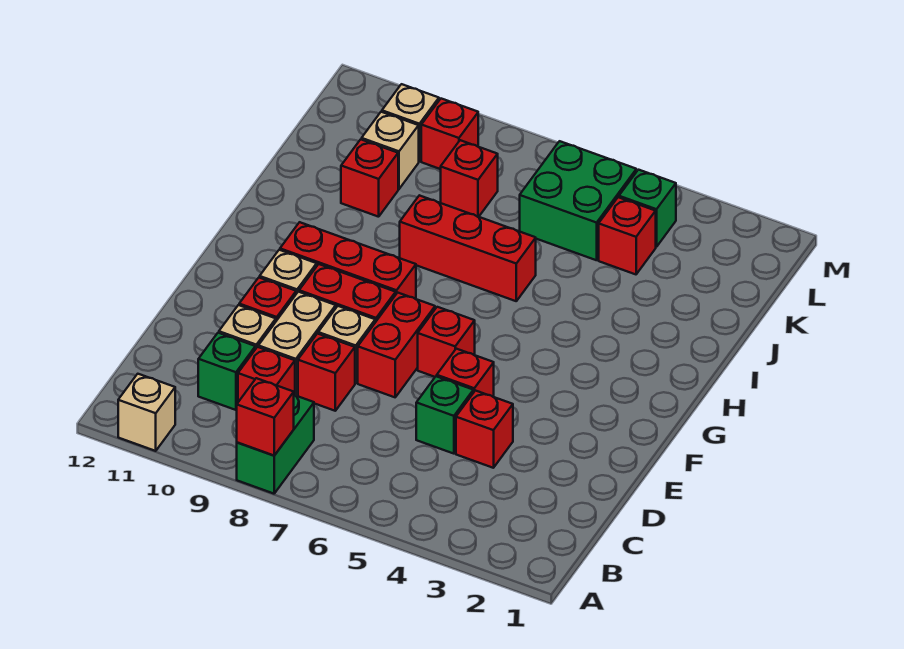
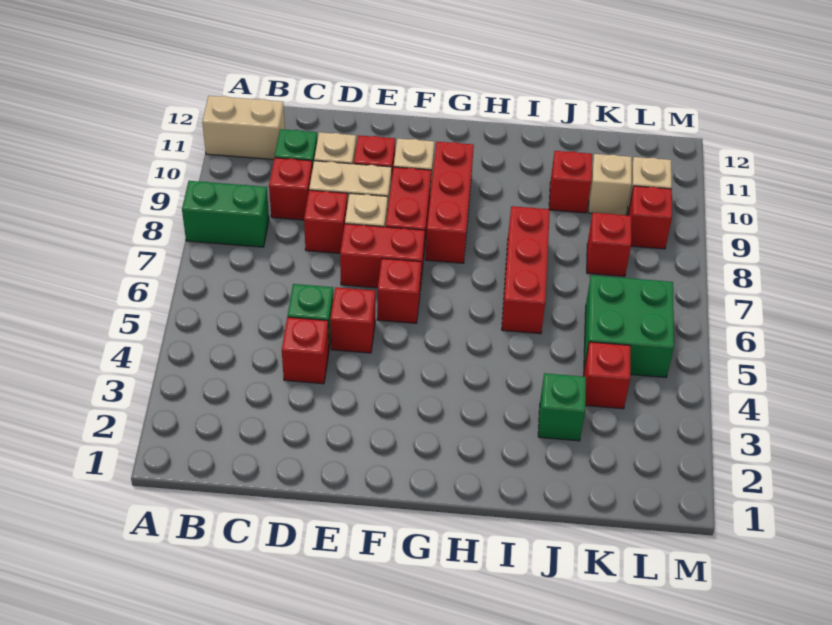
red 1x1 brick [237,378,294,456] -> none
tan 1x1 brick [118,374,175,451] -> tan 1x2 brick [202,96,285,160]
green 1x1 brick [619,170,676,247] -> green 1x1 brick moved to [538,373,586,441]

